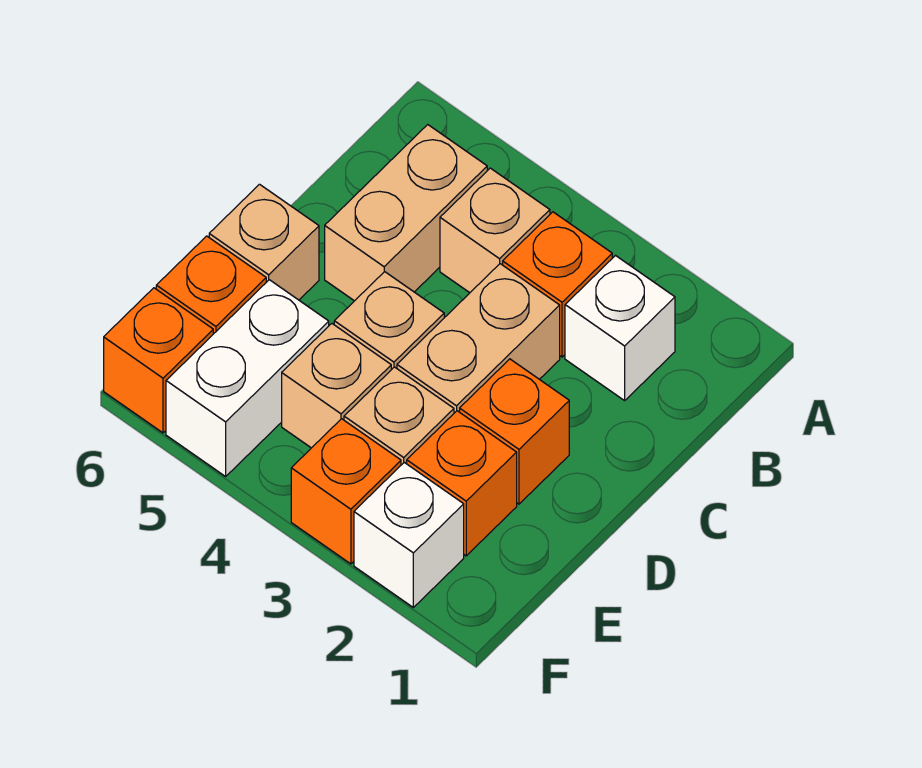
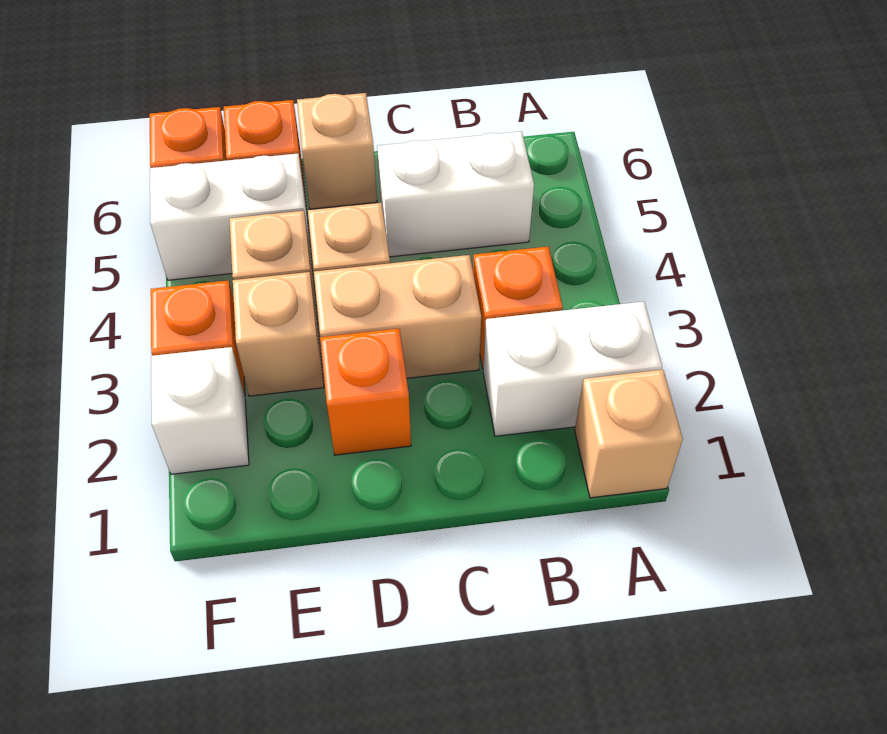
white 1x1 brick [565,256,675,401] -> white 1x2 brick [483,302,662,436]
tan 1x1 brick [440,168,550,293] -> tan 1x1 brick moved to [575,370,683,498]
tan 1x2 brick [325,125,487,301] -> white 1x2 brick [377,131,534,257]
orange 1x1 brick [407,411,517,556] -> none

